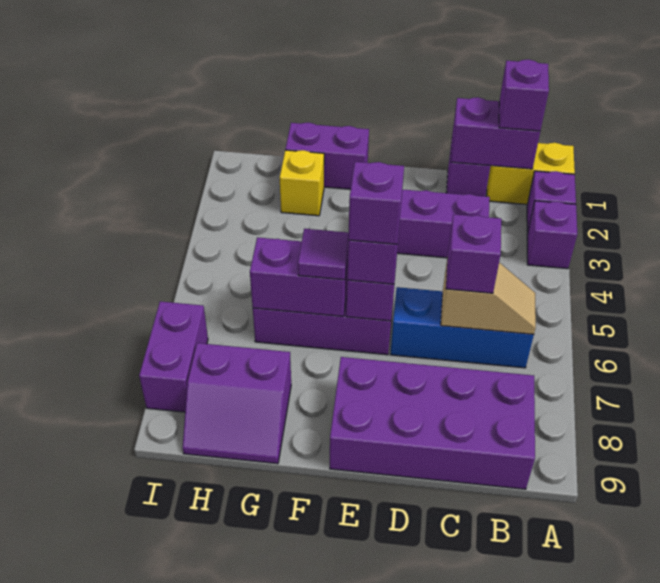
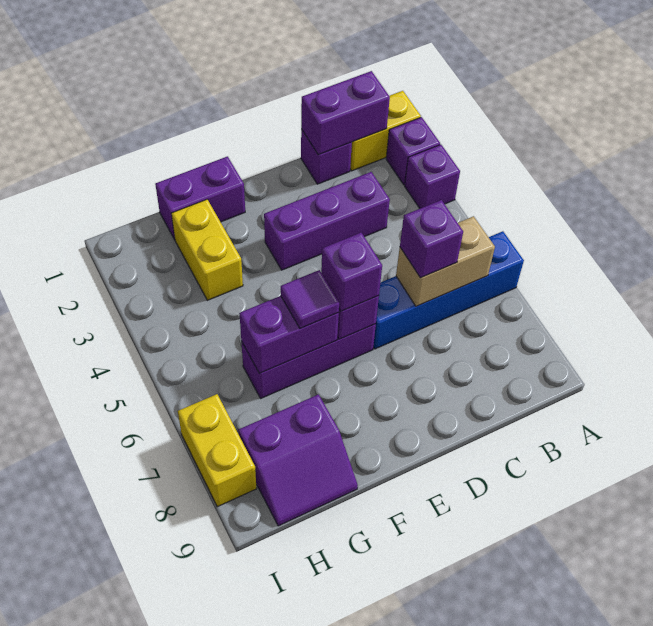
purple 1x1 brick [499,59,549,131] -> none
blue 1x3 brick [390,287,534,368] -> blue 1x4 brick [373,231,524,349]
tan 1x2 slope [441,257,536,334] -> tan 1x2 brick [396,216,495,306]
purple 2x4 brick [330,357,535,489] -> none
purple 1x1 brick [348,162,404,244] -> none
yellow 1x1 brick [280,150,324,216] -> yellow 1x2 brick [172,199,243,300]
purple 1x2 brick [139,301,208,412] -> yellow 1x2 brick [178,394,257,507]

